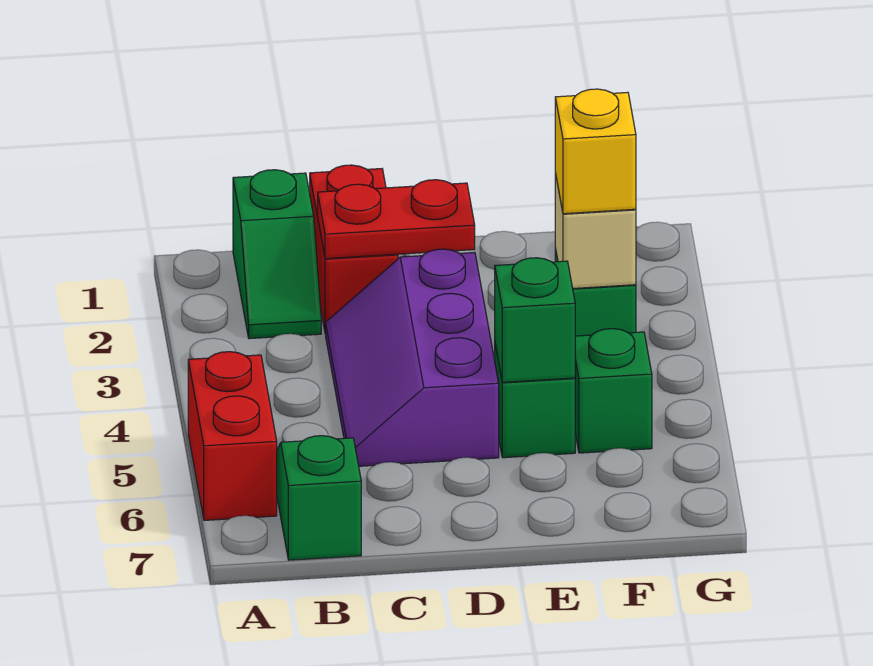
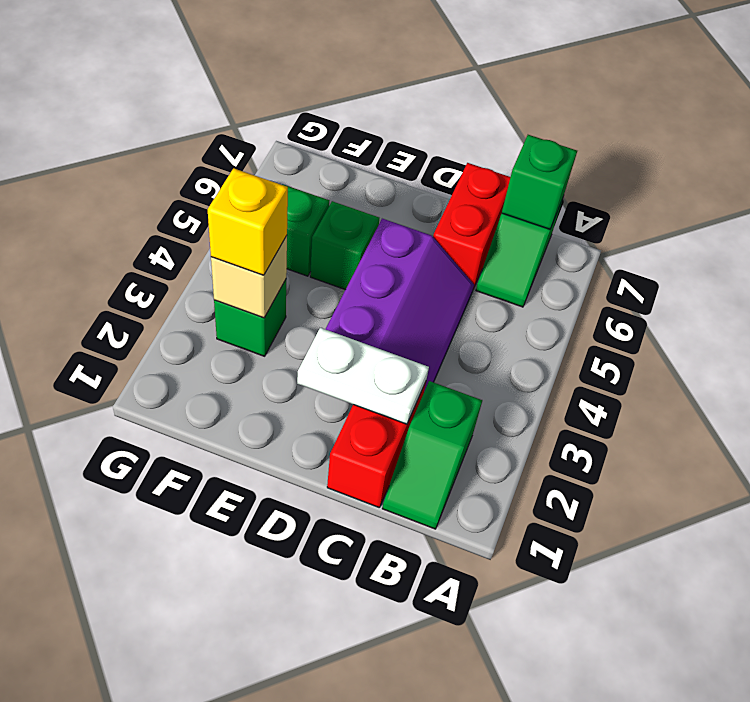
red 1x2 brick [188,352,277,520] -> red 1x2 brick moved to [433,163,510,289]
green 1x2 slope [233,170,321,339] -> green 1x2 slope turned to [382,381,482,529]
red 1x2 plate [318,180,475,259] -> white 1x2 plate [297,328,429,424]
green 1x1 brick [495,258,575,382] -> green 1x1 brick moved to [502,135,577,229]

